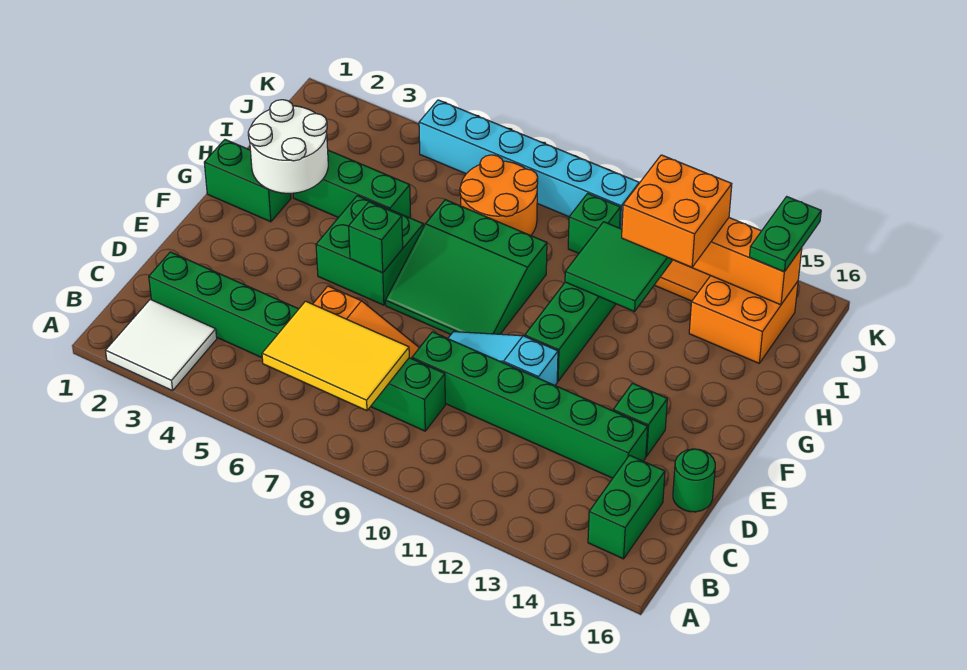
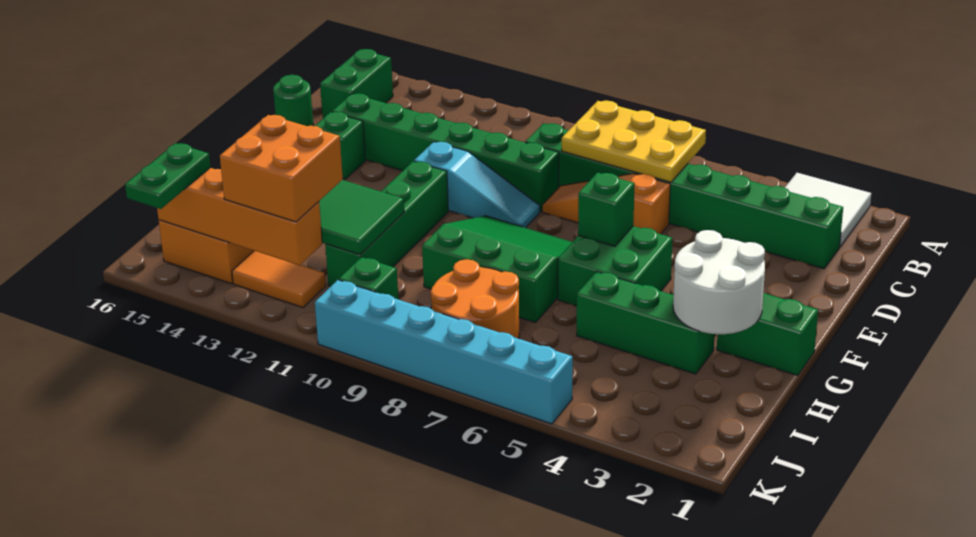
yellow 2x3 tile [262,301,409,411] -> yellow 2x3 plate [562,101,706,182]

